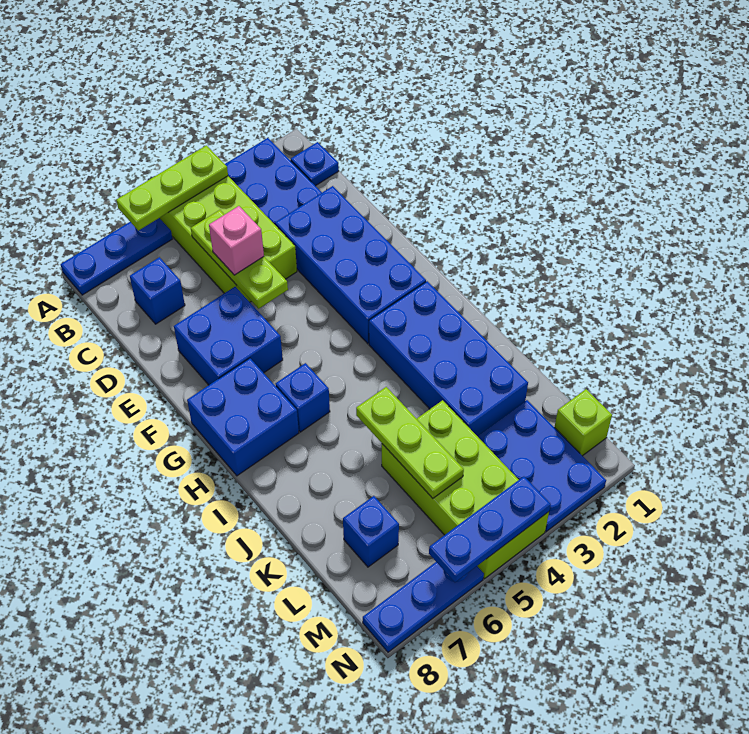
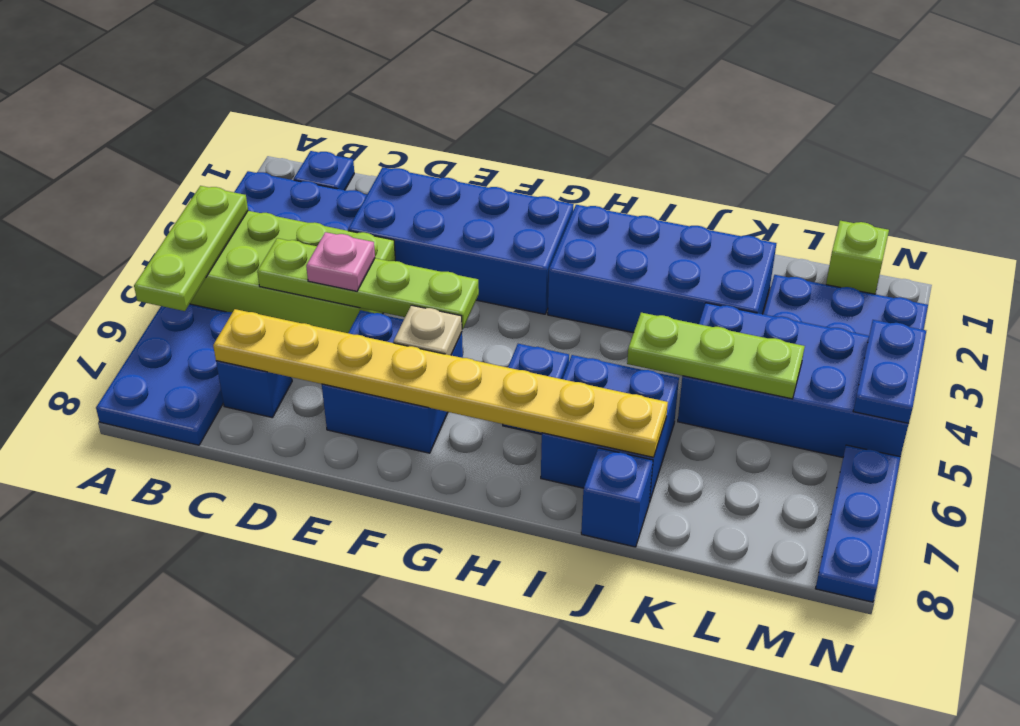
blue 1x3 plate [61,218,172,295] -> blue 2x3 plate [96,304,232,445]
lime 1x3 plate [191,210,288,309] -> lime 1x4 plate [257,238,479,329]
none -> yellow 1x8 plate [213,309,668,457]
pink 1x1 brick [209,206,264,275] -> pink 1x1 plate [306,232,375,291]
none -> tan 1x1 plate [394,305,462,355]
blue 2x2 brick [187,358,299,476] -> blue 2x2 brick moved to [541,355,679,503]
lime 2x4 brick [382,400,549,579] -> blue 2x4 brick [678,303,909,457]
blue 1x1 brick [343,496,399,567] -> blue 1x1 brick moved to [581,448,653,547]
blue 1x3 plate [429,477,551,582] -> blue 1x2 plate [853,320,926,423]

